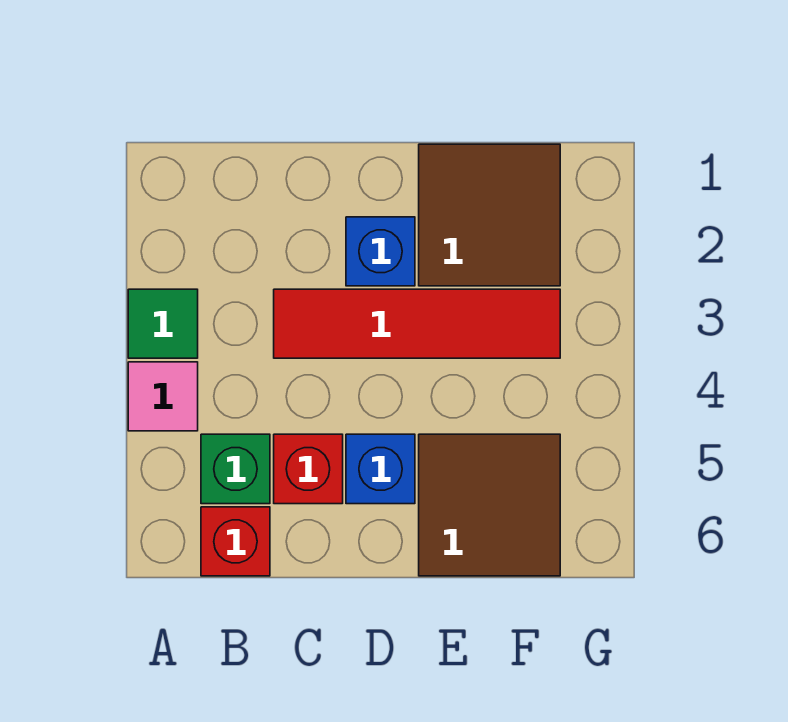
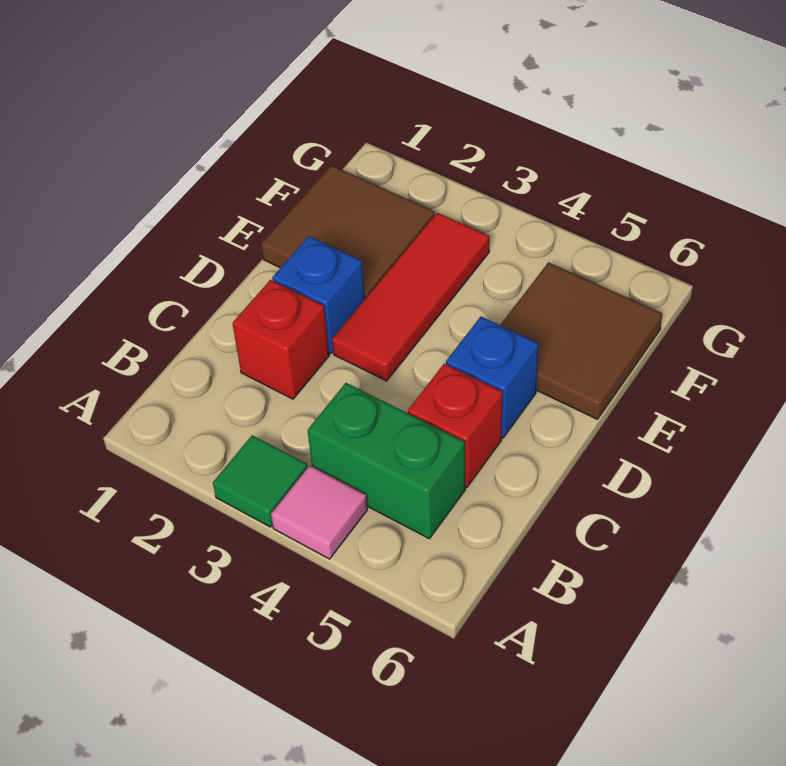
green 1x1 brick [201,434,270,504] -> green 1x2 brick [308,383,465,539]
red 1x1 brick [201,507,270,576] -> red 1x1 brick moved to [232,280,329,399]
red 1x4 tile [274,289,560,358] -> red 1x3 tile [332,213,489,381]

